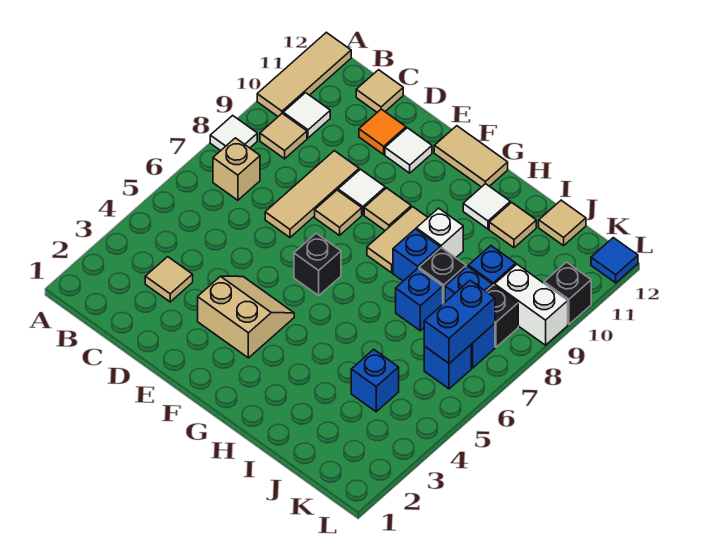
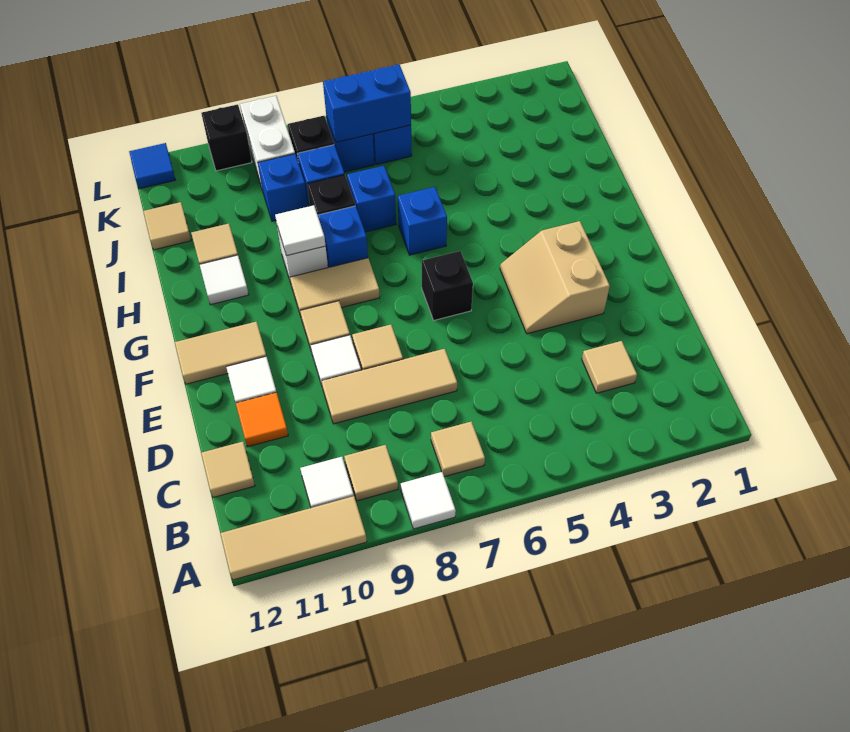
tan 1x1 brick [213,138,260,200] -> tan 1x1 tile [431,422,485,477]
tan 1x2 tile [434,126,508,187] -> tan 1x2 tile turned to [175,322,266,384]
none -> white 1x1 tile [275,205,326,256]
blue 1x1 brick [351,349,399,412] -> blue 1x1 brick moved to [398,187,447,255]

